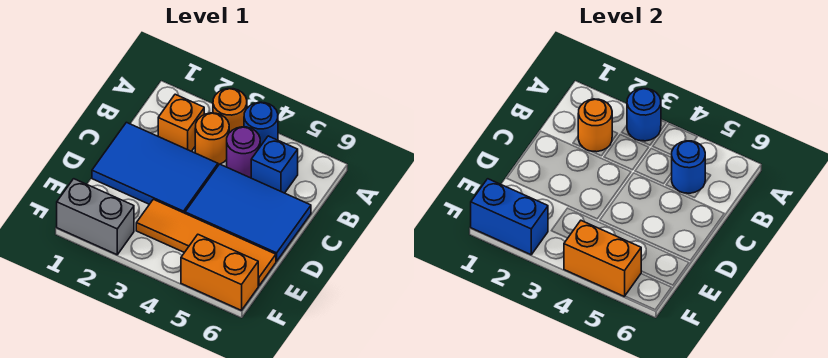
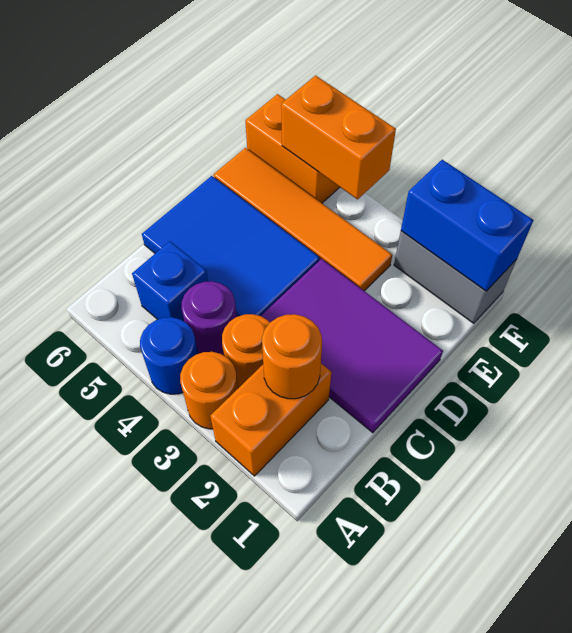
blue 1x1 round brick [627,89,661,141] -> none
orange 1x1 brick [158,94,204,151] -> orange 1x2 brick [210,364,331,476]
blue 1x1 round brick [672,141,705,193] -> none
blue 2x3 tile [92,122,218,213] -> purple 2x3 tile [261,259,443,433]

